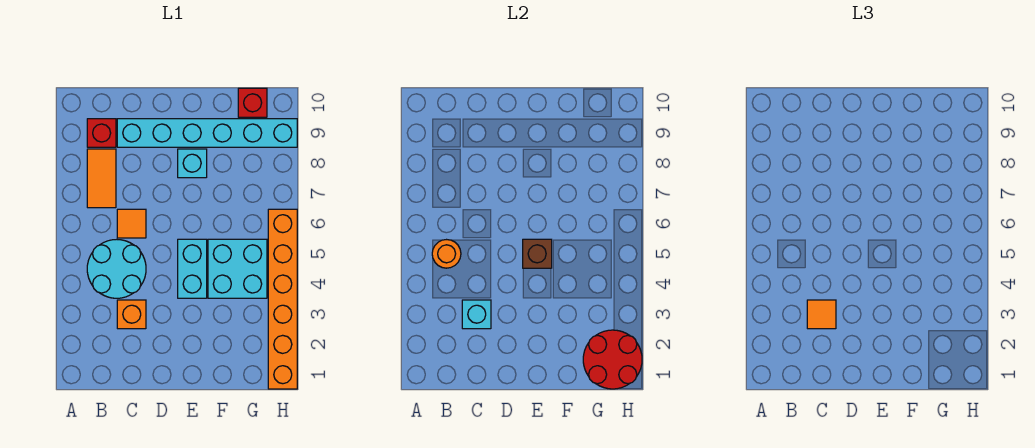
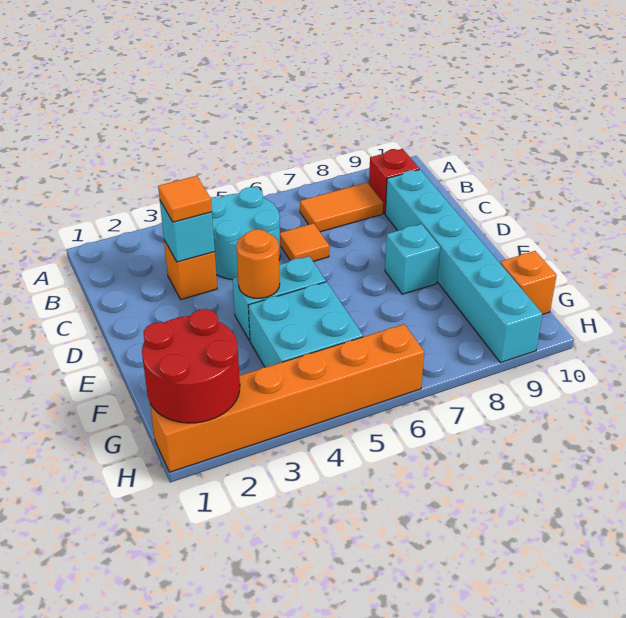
orange 1x1 round brick [432,240,461,268] -> orange 1x1 round brick moved to [236,229,280,298]
brown 1x1 brick [523,239,552,268] -> none
red 1x1 brick [238,88,267,117] -> orange 1x1 brick [500,251,557,314]

